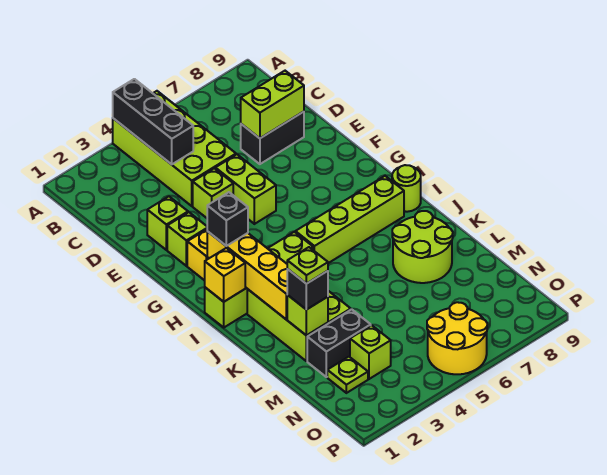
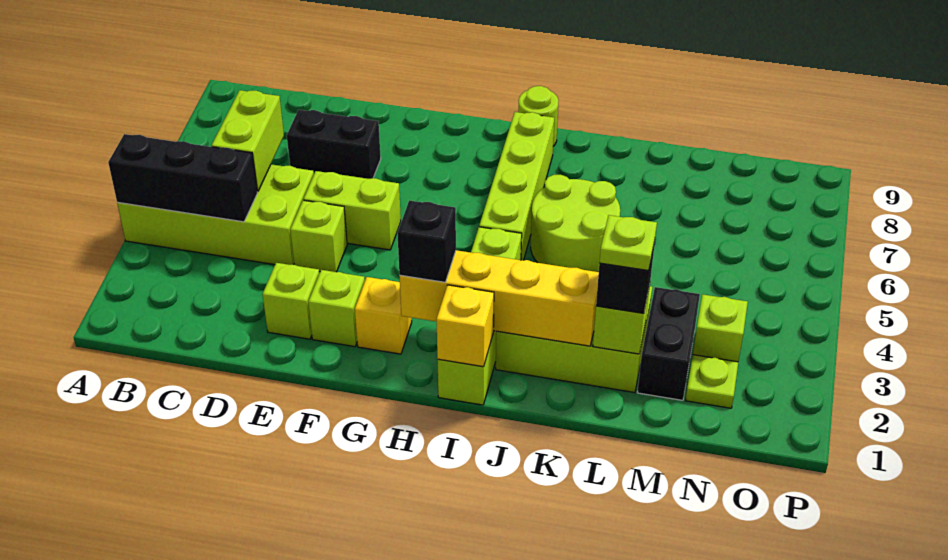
black 1x2 brick [241,112,304,164] -> black 1x2 brick turned to [287,110,381,179]
lime 1x2 brick [241,71,304,138] -> lime 1x2 brick moved to [211,90,284,192]
lime 2x2 round brick [392,211,453,283] -> lime 2x2 round brick moved to [531,175,620,272]
yellow 2x2 round brick [427,302,487,374] -> none

